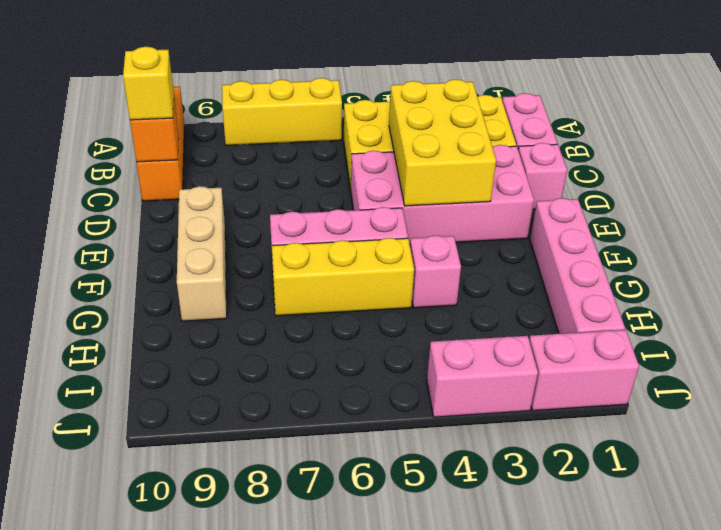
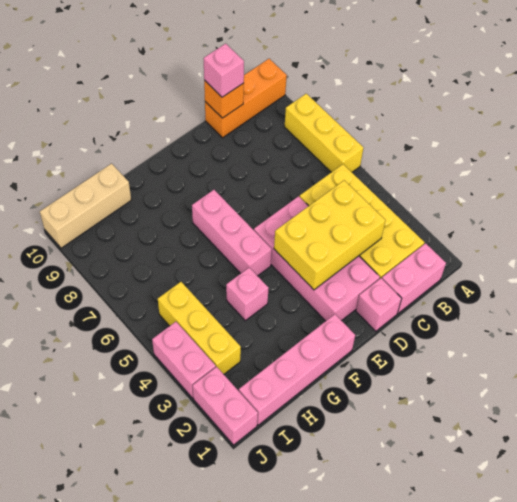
yellow 1x1 brick [123,47,174,120] -> pink 1x1 brick [204,44,244,97]
tan 1x3 brick [177,186,227,321] -> tan 1x3 brick moved to [40,164,131,248]
yellow 1x3 brick [272,238,414,316] -> yellow 1x3 brick moved to [158,282,241,374]

